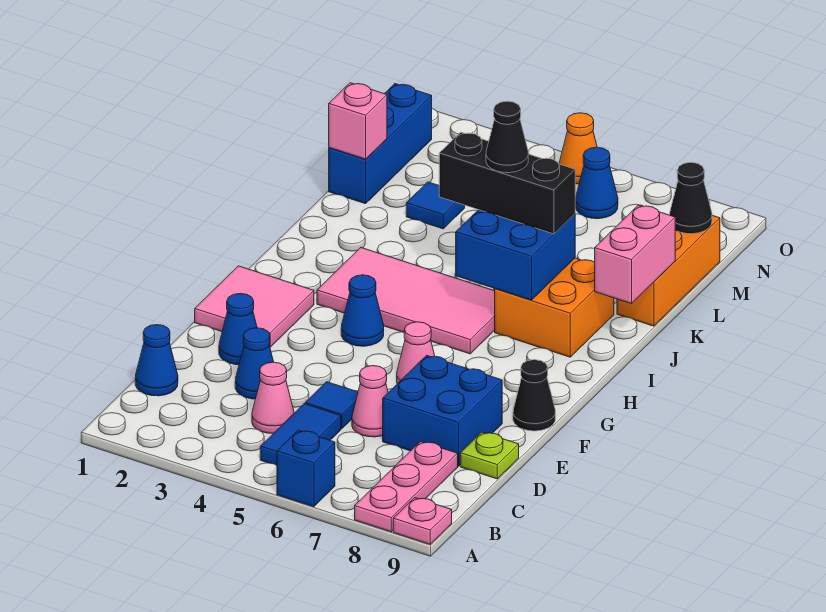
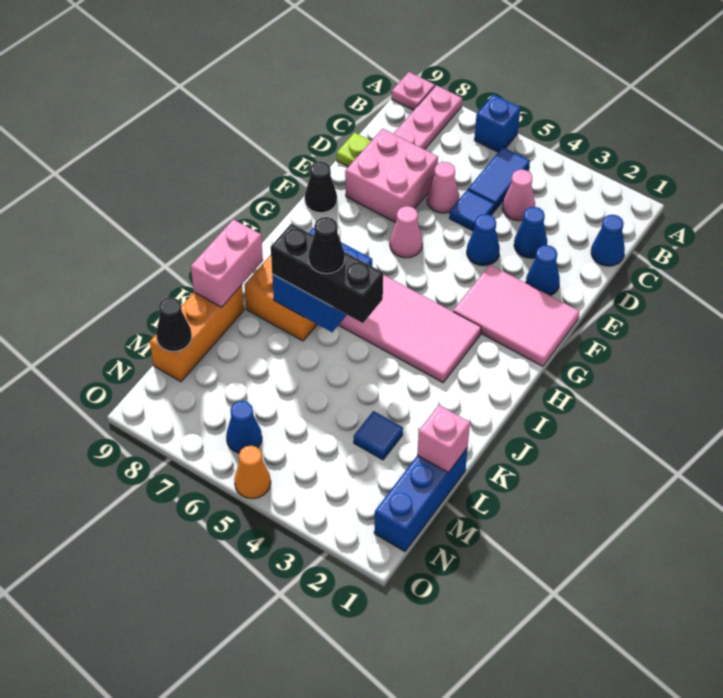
blue 2x2 brick [383,355,502,466] -> pink 2x2 brick [345,129,438,222]
pink 2x2 tile [195,266,314,347] -> pink 2x3 tile [453,265,579,366]
blue 1x1 cone [341,275,384,346] -> blue 1x1 cone moved to [467,214,500,266]

